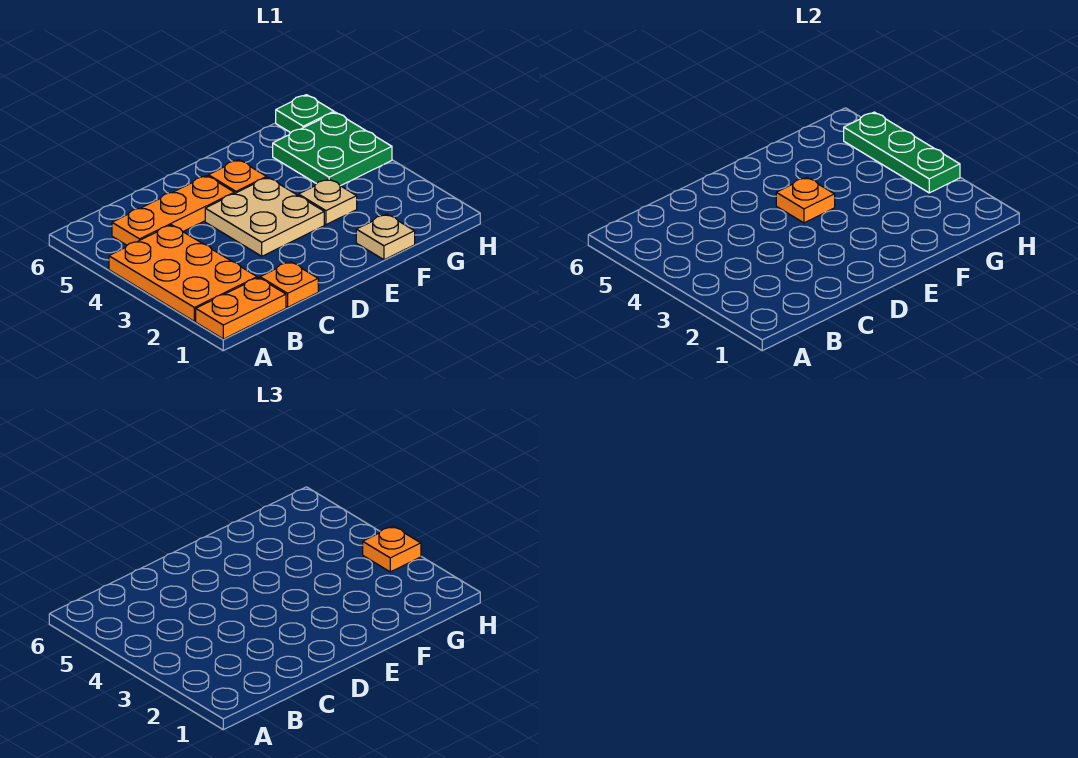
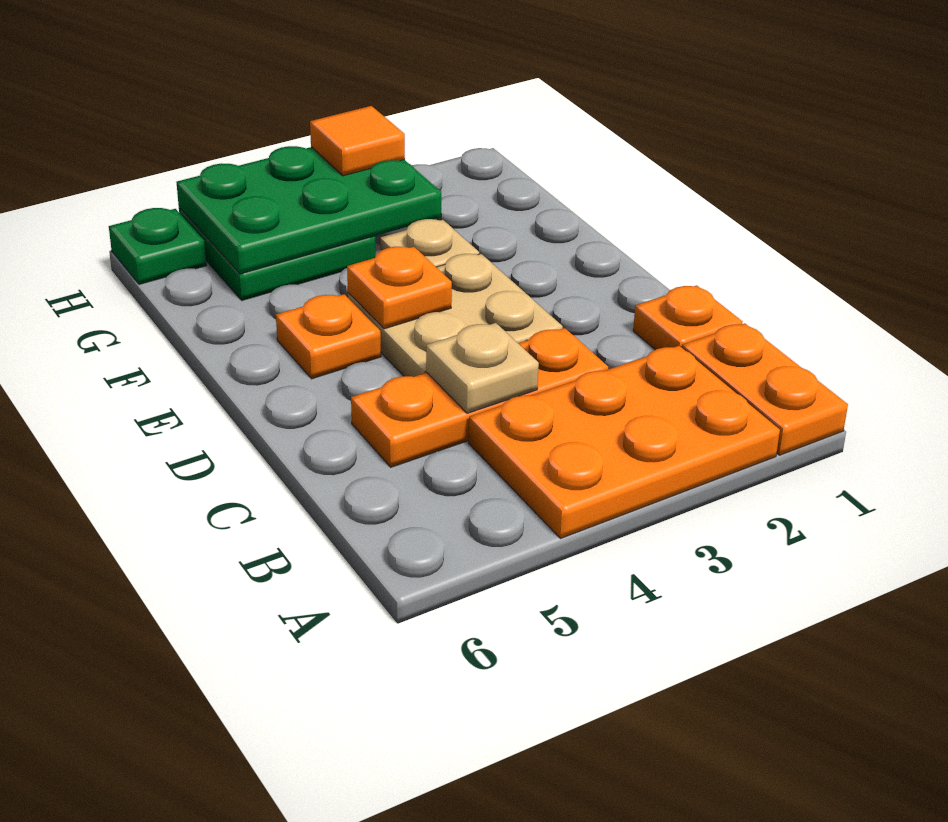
orange 1x3 plate [112,176,234,245] -> orange 1x3 plate turned to [351,328,608,467]
tan 1x1 plate [356,214,415,260] -> tan 1x1 plate moved to [426,323,539,413]
green 1x3 plate [844,112,960,193] -> green 2x3 plate [176,146,441,274]
orange 1x1 plate [363,526,421,572] -> orange 1x1 tile [310,106,405,176]

